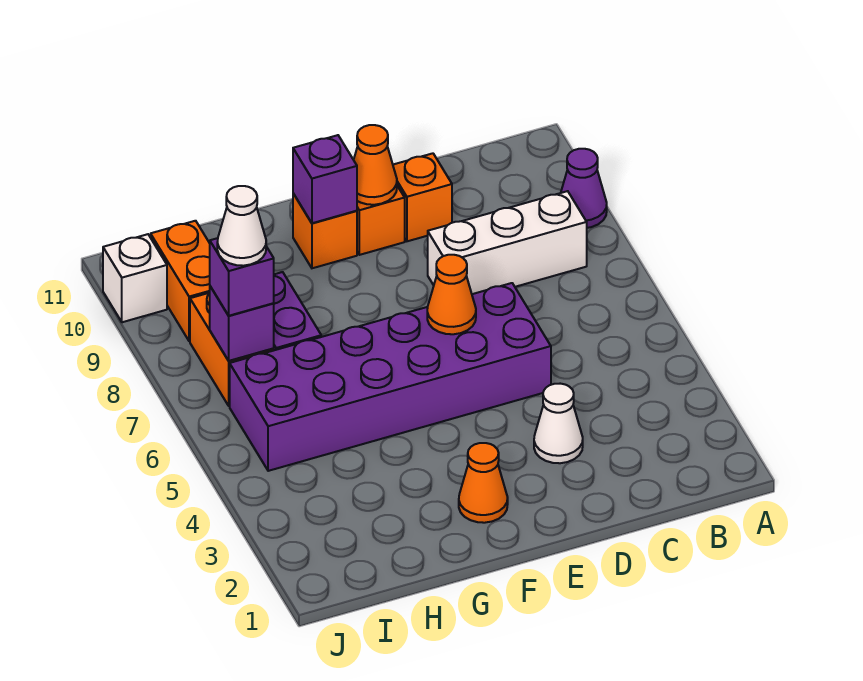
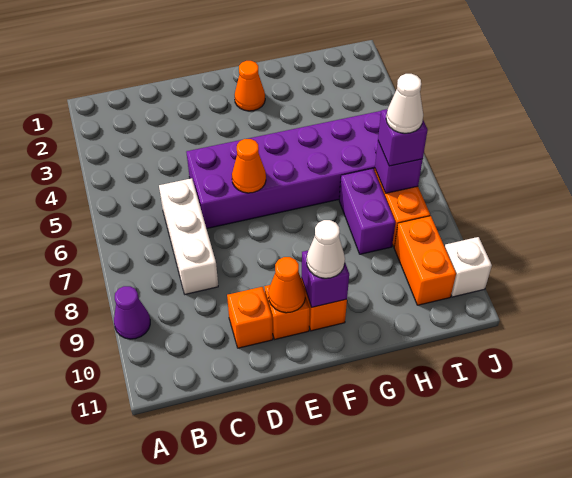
white 1x3 brick [428,191,587,294] -> white 1x3 brick turned to [159,178,218,294]
white 1x1 cone [534,384,583,463] -> white 1x1 cone moved to [307,220,345,278]

